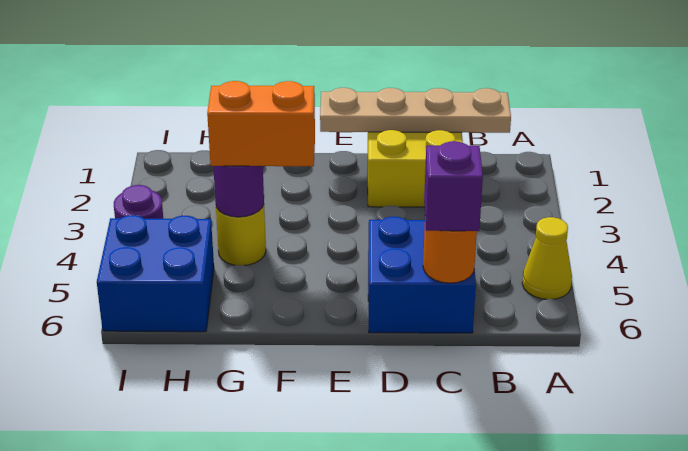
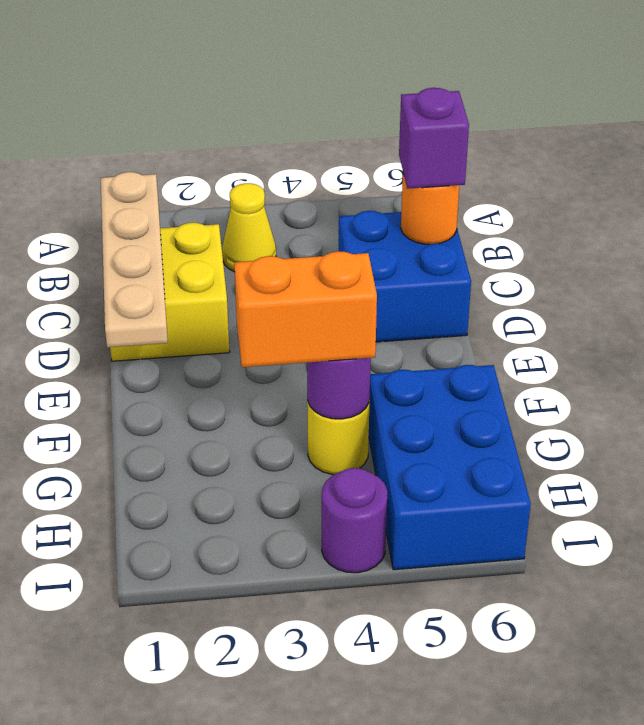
yellow 1x1 cone [522,217,572,299] -> yellow 1x1 cone moved to [222,183,276,272]
orange 1x2 brick [207,81,315,166] -> orange 1x2 brick turned to [234,251,377,367]
blue 2x2 brick [97,215,214,332] -> blue 2x3 brick [369,365,531,570]

